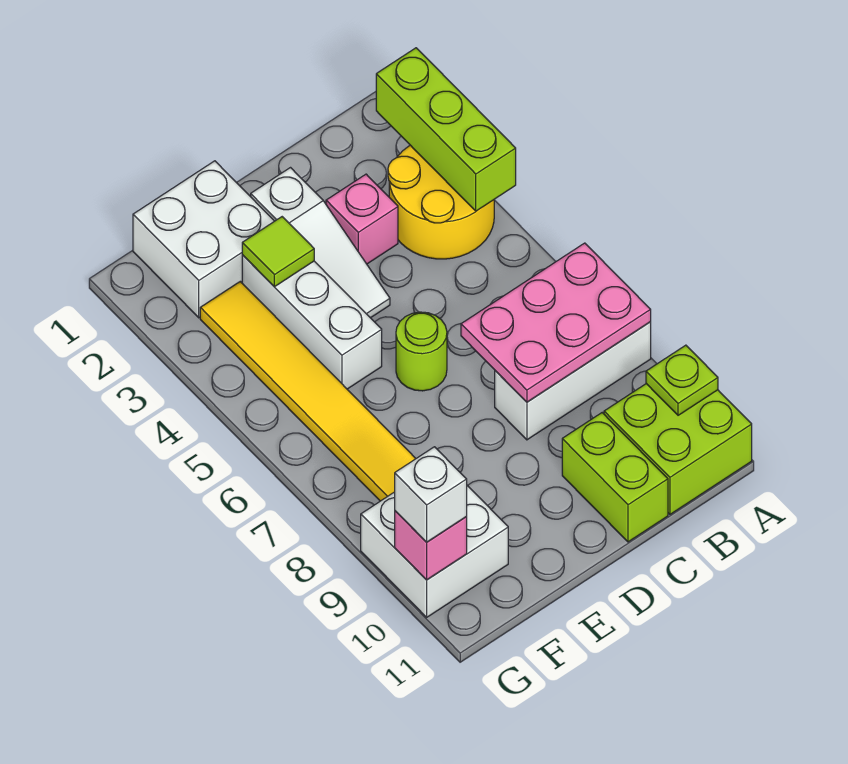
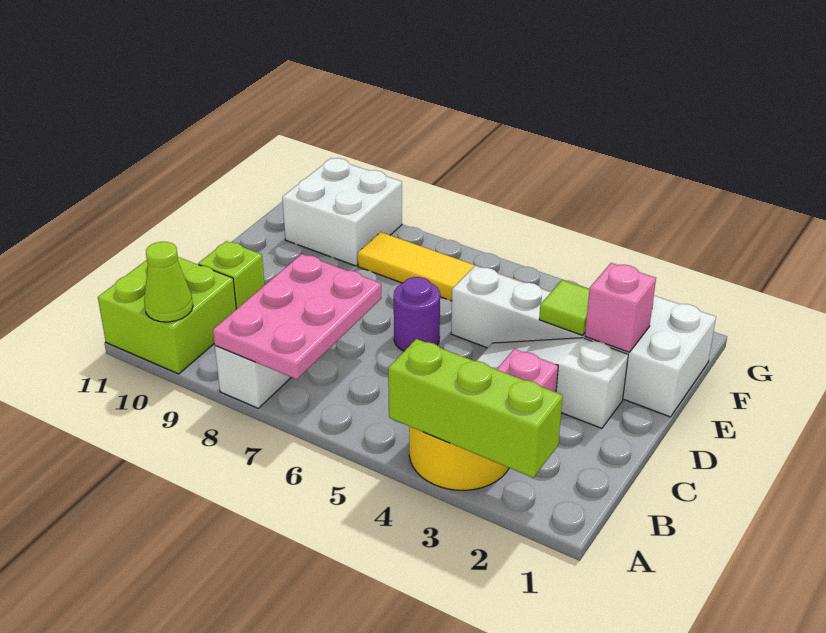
lime 1x1 plate [646,345,718,415] -> lime 1x1 cone [144,242,193,322]
lime 1x2 brick [562,413,668,542] -> lime 1x1 brick [198,241,265,309]
lime 1x1 round brick [396,312,447,391] -> purple 1x1 round brick [394,277,440,351]
pink 1x1 brick [395,511,467,580] -> pink 1x1 brick moved to [585,263,656,352]
white 1x1 brick [395,447,467,542] -> none

